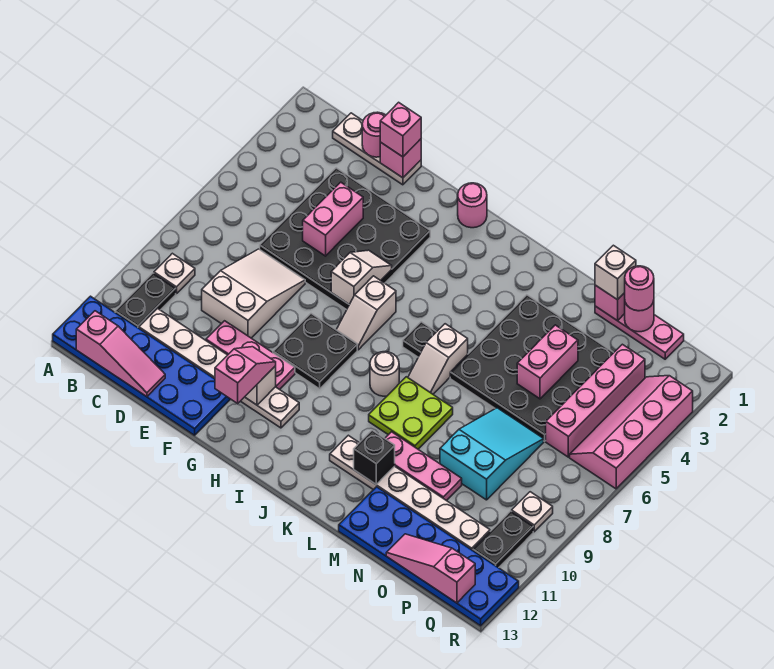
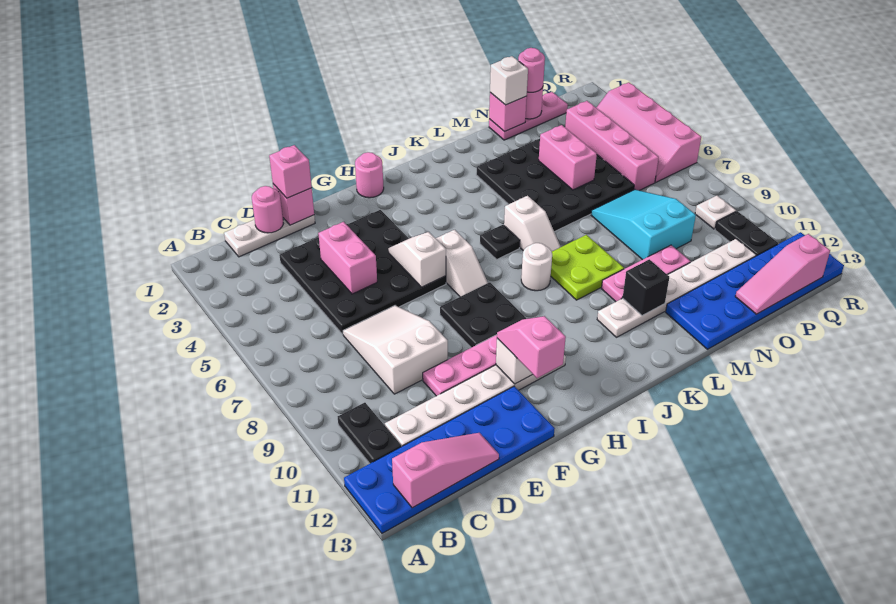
white 1x1 plate [154,253,195,294] -> none

